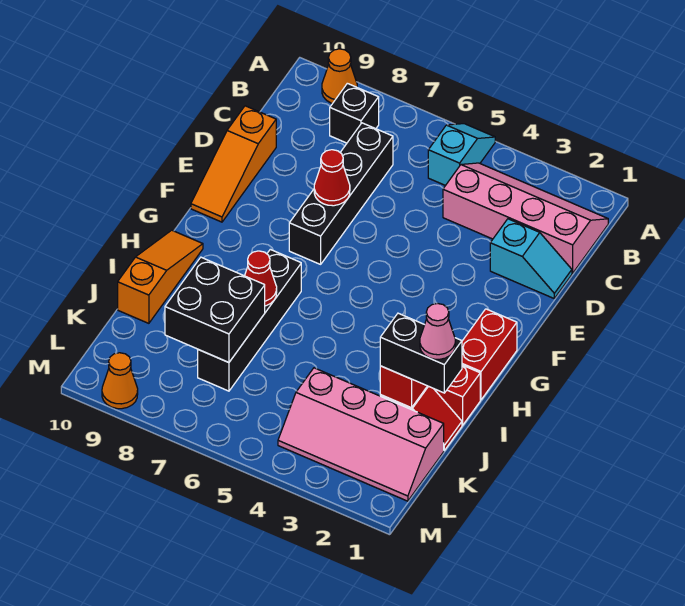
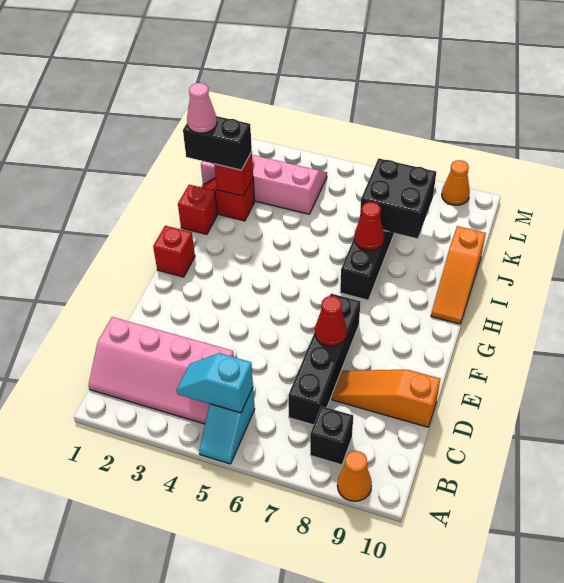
cyan 1x2 slope [490,219,572,298] -> cyan 1x2 slope moved to [177,353,253,413]
orange 1x3 slope [191,106,276,222] -> orange 1x3 slope turned to [332,370,440,427]
red 1x2 brick [462,309,517,400] -> red 1x1 brick [153,226,195,277]

